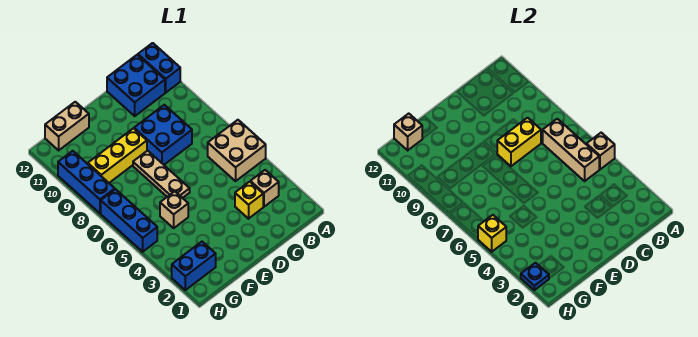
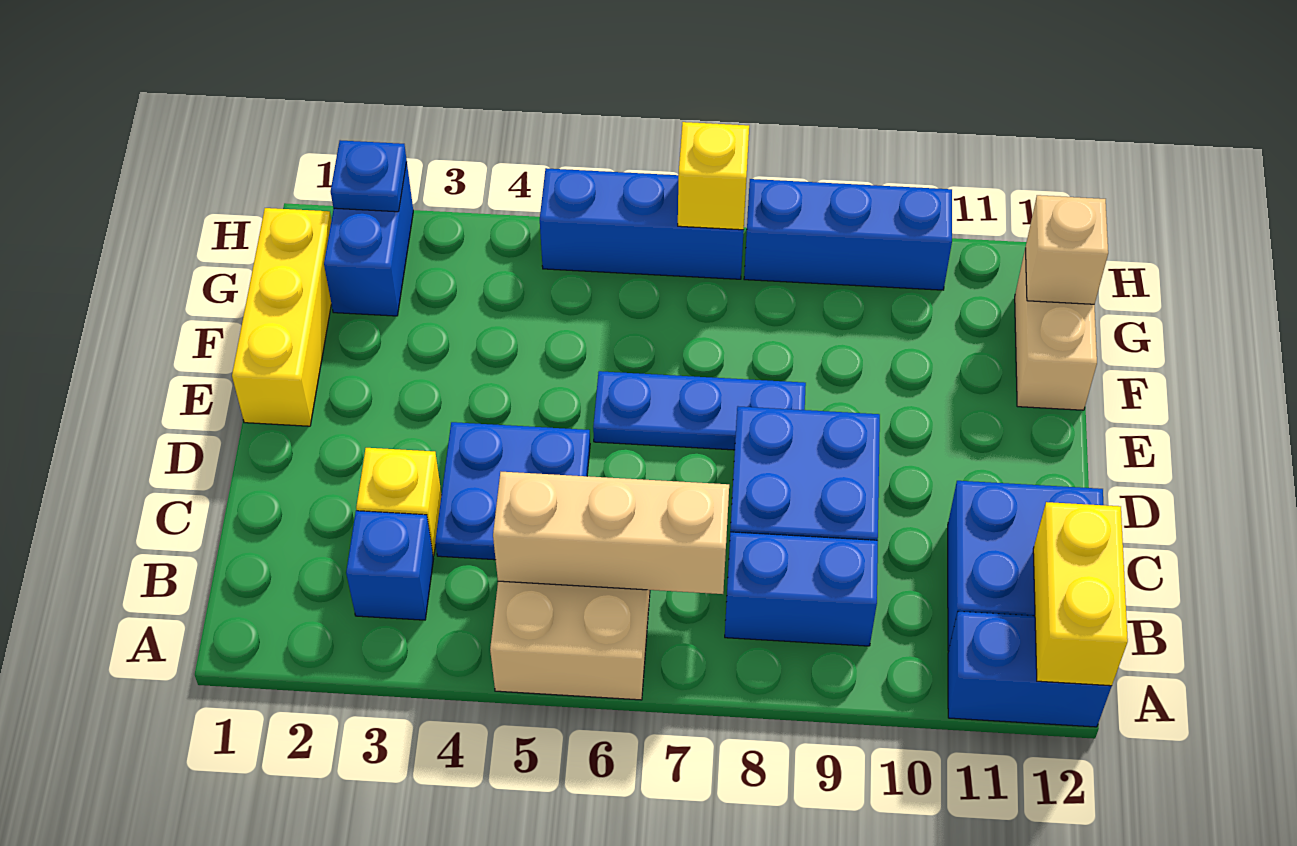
tan 1x1 brick [586,133,615,169] -> none
tan 1x1 brick [250,170,279,207] -> blue 1x1 brick [346,511,433,620]
none -> blue 1x2 brick [725,532,878,646]
none -> blue 2x2 plate [435,422,590,560]
yellow 1x2 brick [497,118,541,166] -> yellow 1x2 brick moved to [1033,502,1128,686]
tan 1x3 plate [133,151,190,198] -> blue 1x3 plate [593,371,806,450]
yellow 1x3 brick [88,128,147,183] -> yellow 1x3 brick moved to [232,208,331,426]
tan 1x1 brick [160,191,188,228] -> none
yellow 1x1 brick [478,215,506,252] -> yellow 1x1 brick moved to [678,122,749,230]

